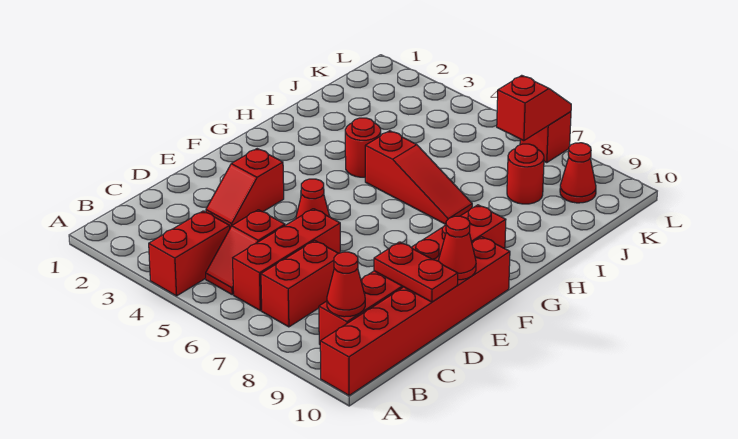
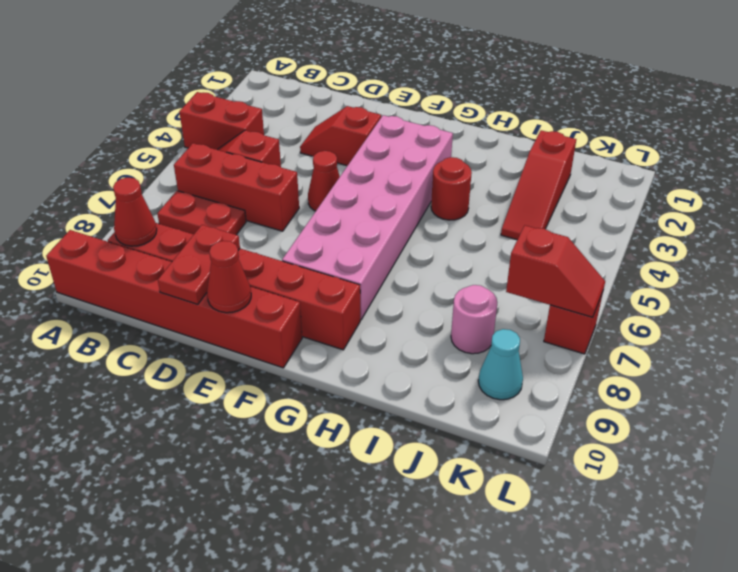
red 1x2 brick [261,240,338,327] -> red 1x2 plate [157,190,246,235]
none -> pink 2x6 brick [282,115,453,320]
red 1x3 slope [365,131,472,224] -> red 1x3 slope moved to [501,130,576,240]
red 1x1 round brick [507,144,544,204] -> pink 1x1 round brick [451,285,497,354]
red 1x1 cone [560,143,596,203] -> cyan 1x1 cone [478,329,523,400]

